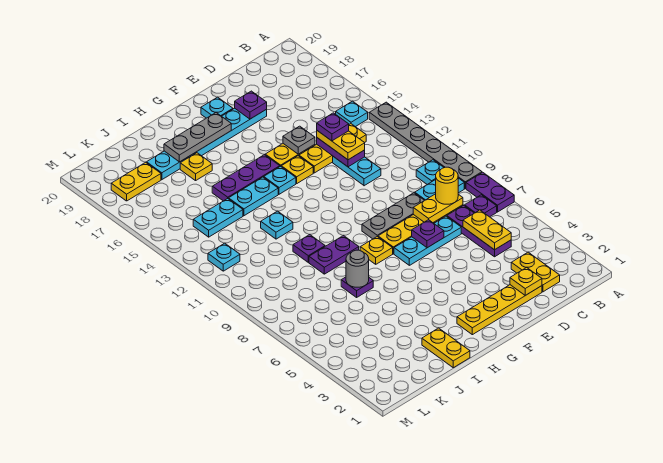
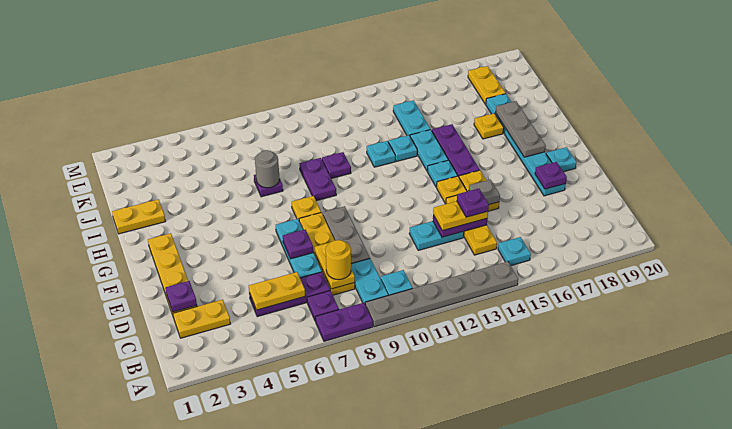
yellow 1x1 plate [510,267,542,295] -> purple 1x1 plate [165,281,197,312]
cyan 1x1 plate [208,243,240,271] -> cyan 1x1 plate moved to [388,135,417,162]

